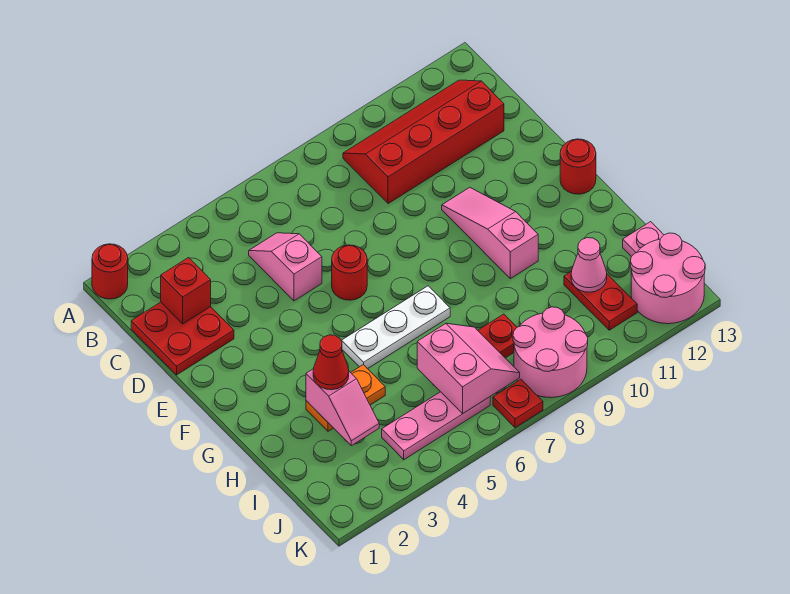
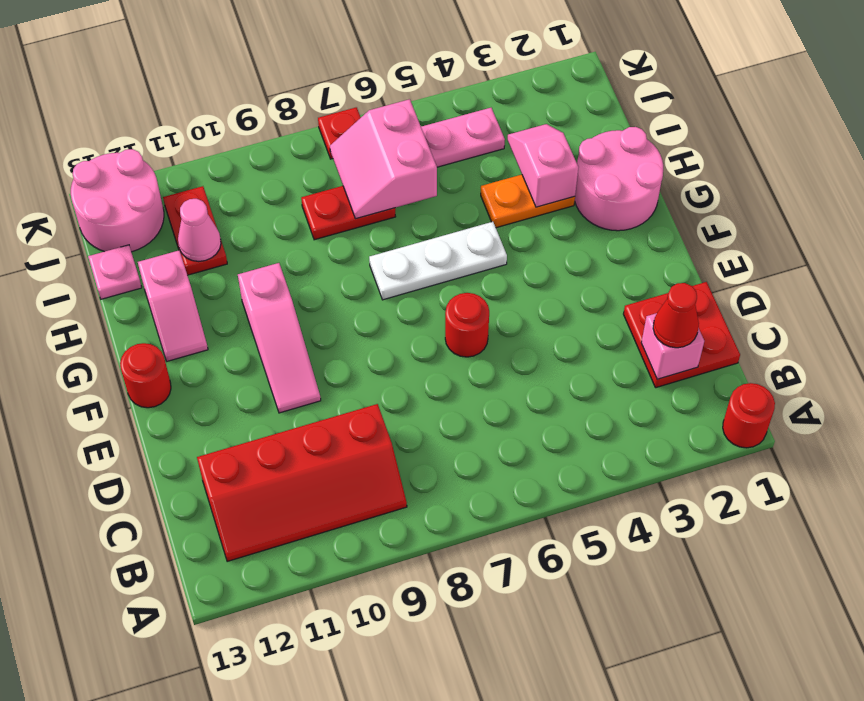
red 1x1 brick [161,258,211,324] -> pink 1x1 brick [641,313,704,379]
pink 1x2 slope [249,233,322,301] -> pink 1x2 slope moved to [138,250,208,361]
red 1x1 cone [313,335,349,390] -> red 1x1 cone moved to [653,283,699,348]
pink 2x2 round brick [513,307,588,398] -> pink 2x2 round brick moved to [575,127,663,231]

